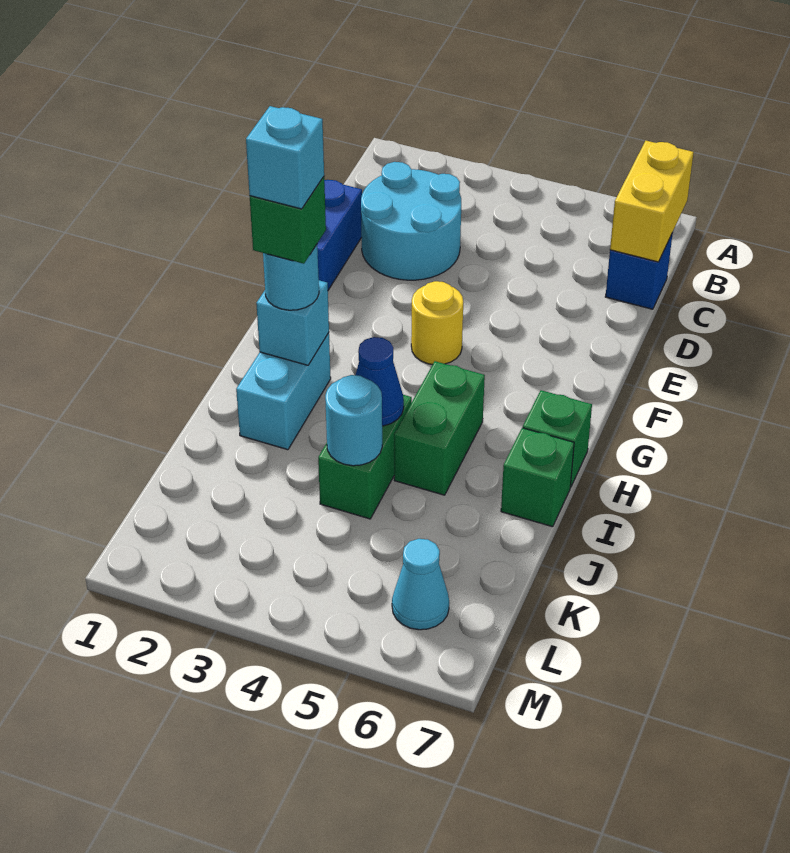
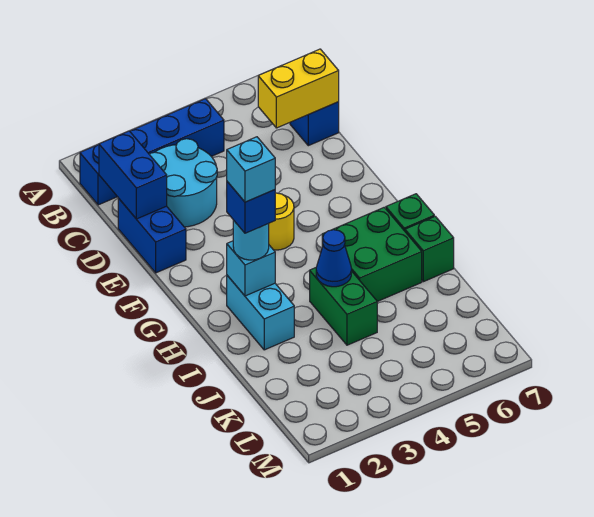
none -> blue 1x4 brick [80,99,224,205]
yellow 1x2 brick [610,141,694,262] -> yellow 1x2 brick turned to [258,49,339,128]
none -> blue 1x2 brick [99,131,167,219]
green 1x1 brick [250,177,326,264] -> blue 1x1 brick [227,182,275,233]
green 1x2 brick [394,361,485,495] -> green 2x2 brick [322,207,422,301]
cyan 1x1 round brick [325,375,382,466] -> none
cyan 1x1 cone [392,539,449,630] -> none

